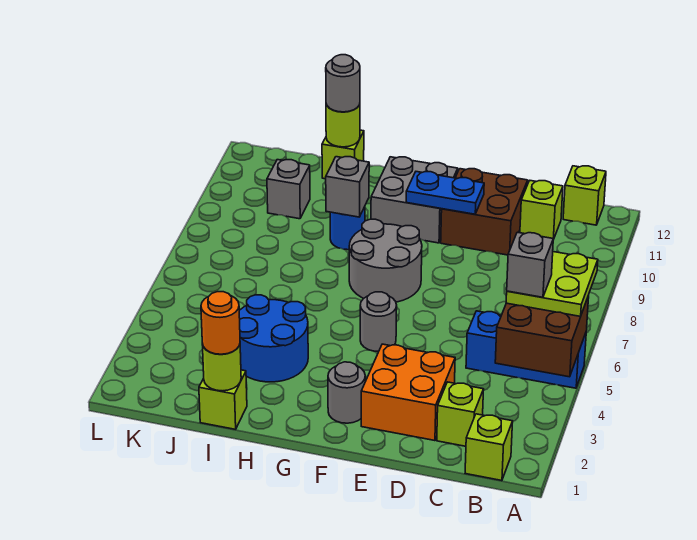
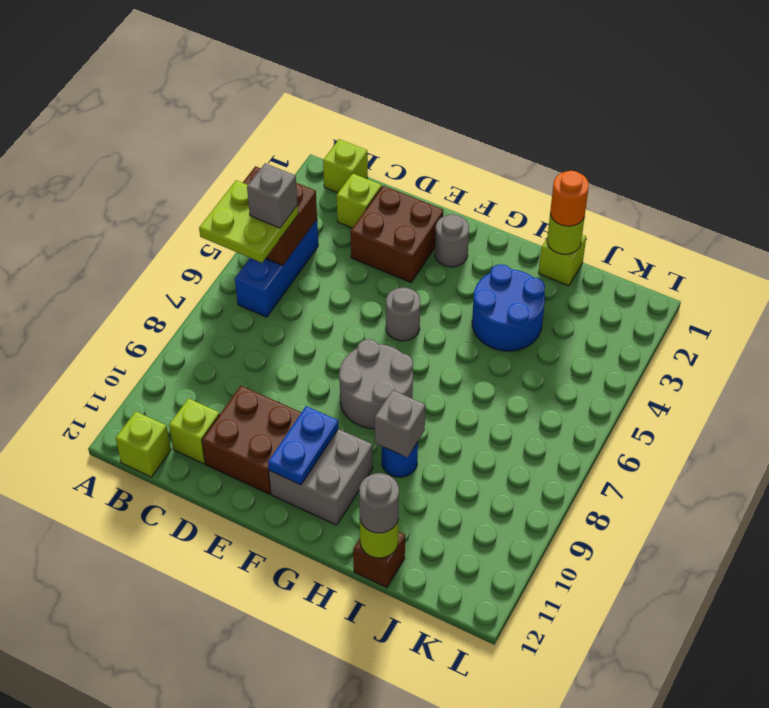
blue 1x3 brick [466,311,586,388] -> blue 1x3 brick turned to [235,220,318,317]
orange 2x2 brick [361,344,455,441] -> brown 2x2 brick [350,185,443,282]
blue 1x2 plate [406,172,484,214] -> blue 1x2 plate turned to [268,406,338,485]
lime 1x1 brick [322,130,364,179] -> brown 1x1 brick [353,532,405,588]
grey 1x1 brick [267,160,310,219] -> none

